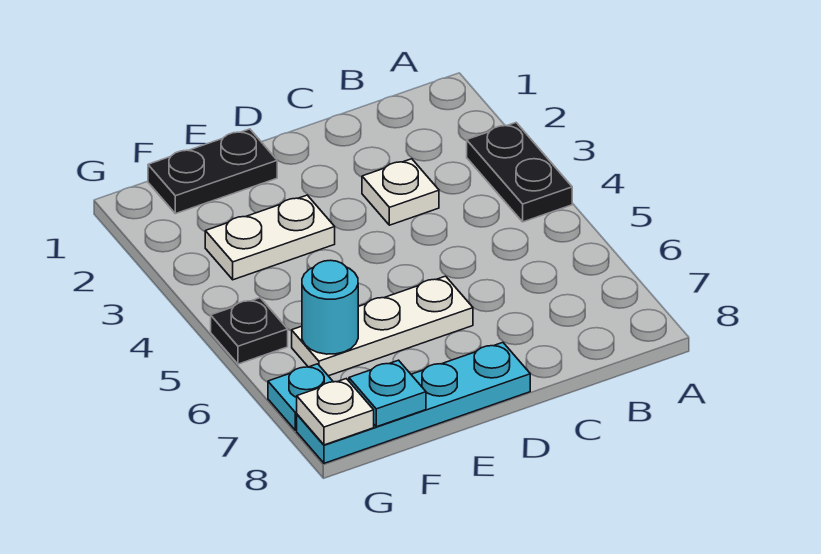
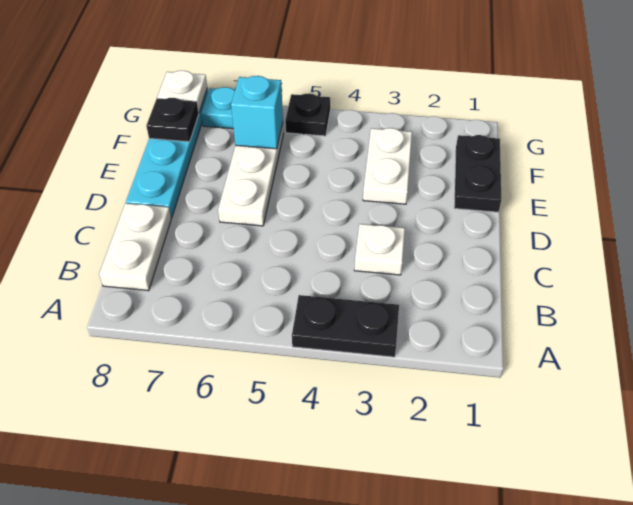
none -> white 1x2 plate [99,203,171,291]
cyan 1x1 round brick [302,260,358,354] -> cyan 1x1 brick [231,76,283,149]
cyan 1x1 plate [349,360,426,427] -> black 1x1 plate [146,98,199,142]

